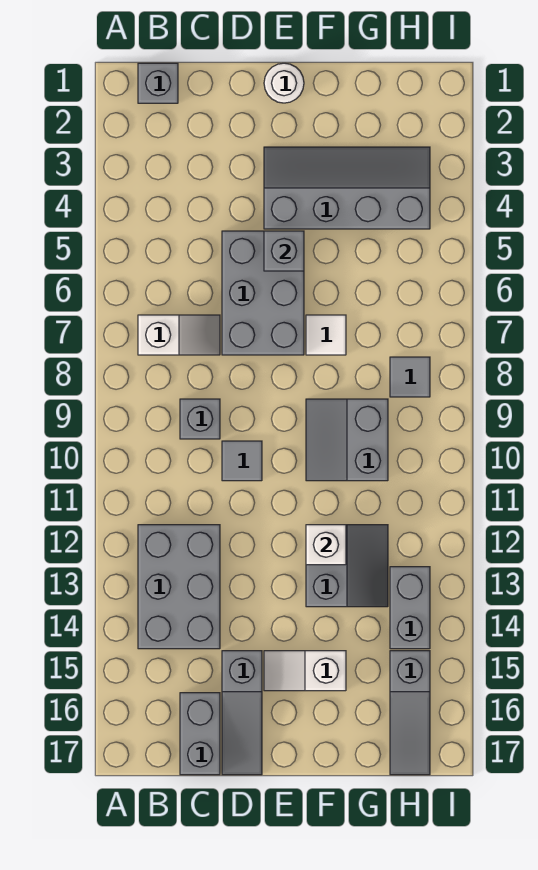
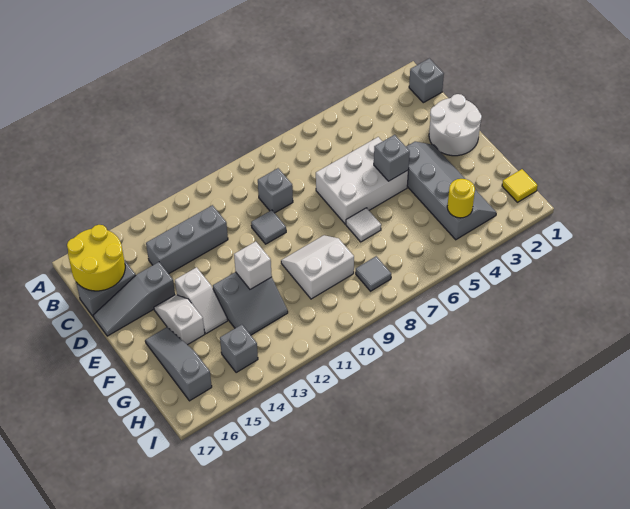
white 1x2 slope [138,315,220,355] -> white 1x2 slope moved to [175,267,228,334]
grey 2x3 brick [138,525,220,649] -> grey 1x3 brick [146,205,228,274]
none -> yellow 2x2 round brick [67,225,125,291]
grey 2x3 brick [222,231,304,355] -> white 2x3 brick [316,137,408,224]
white 1x1 round brick [264,63,304,103] -> white 2x2 round brick [429,94,482,156]
grey 2x2 slope [306,399,388,481] -> white 2x2 slope [281,235,354,299]
none -> yellow 1x1 tile [502,169,538,202]
none -> yellow 1x1 round brick [447,179,475,218]
grey 1x2 brick [390,567,430,649] -> grey 1x1 brick [220,325,258,373]
grey 1x3 slope [390,651,430,775] -> grey 1x3 slope turned to [145,327,212,401]

